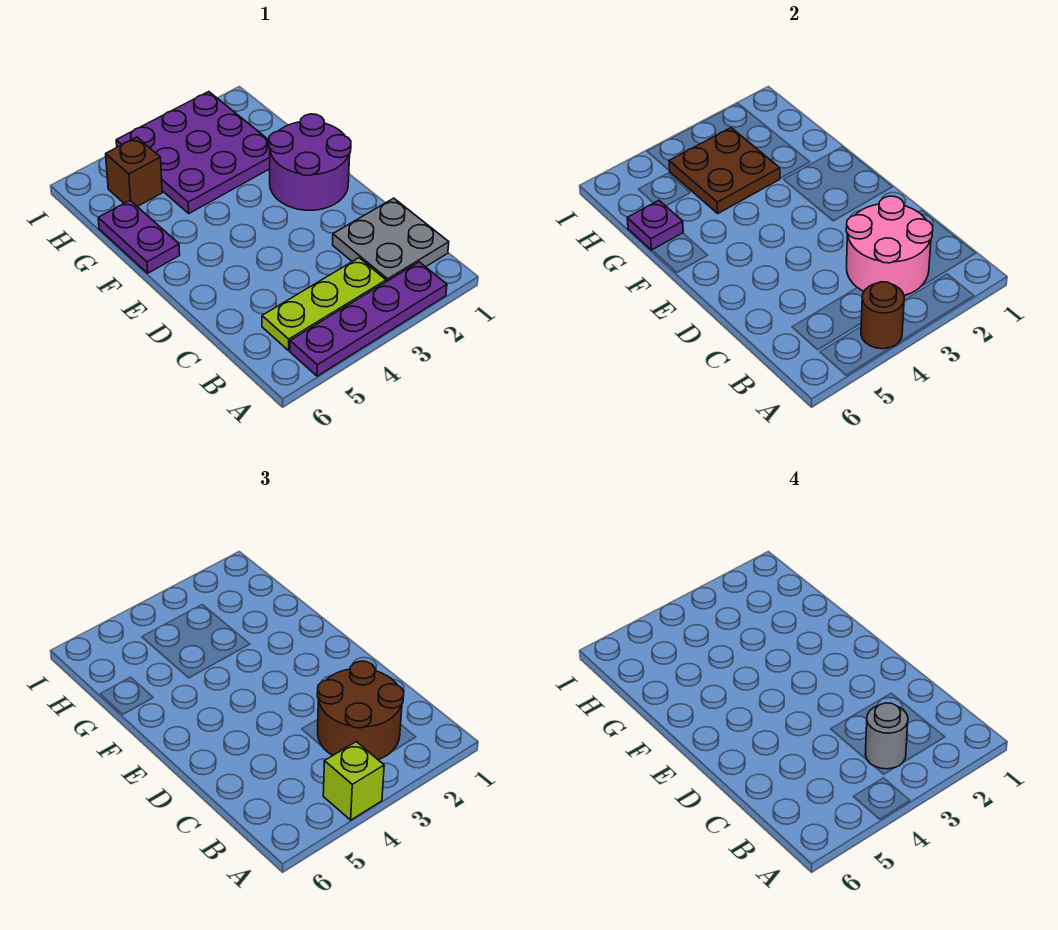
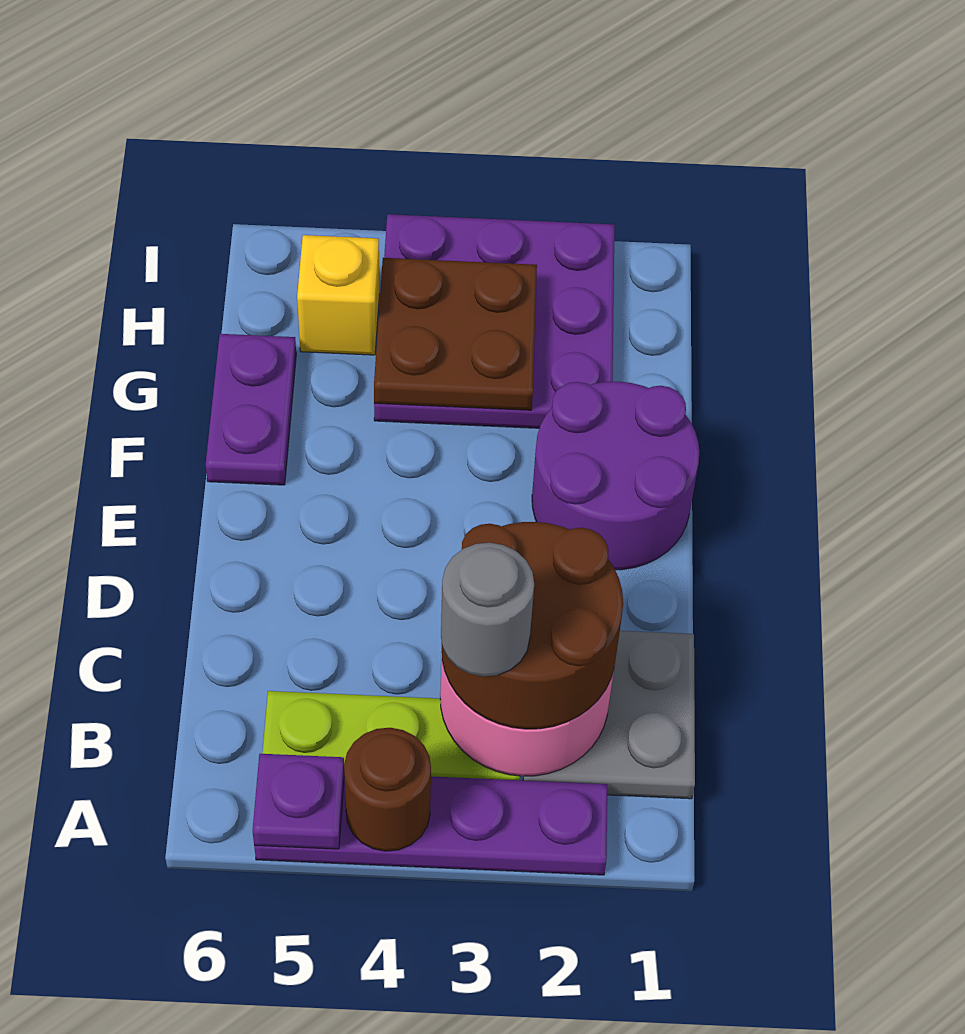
lime 1x1 brick [323,742,384,820] -> none
purple 1x1 plate [627,201,683,250] -> purple 1x1 plate moved to [253,754,344,849]
brown 1x1 brick [106,137,162,207] -> yellow 1x1 brick [297,235,379,355]

